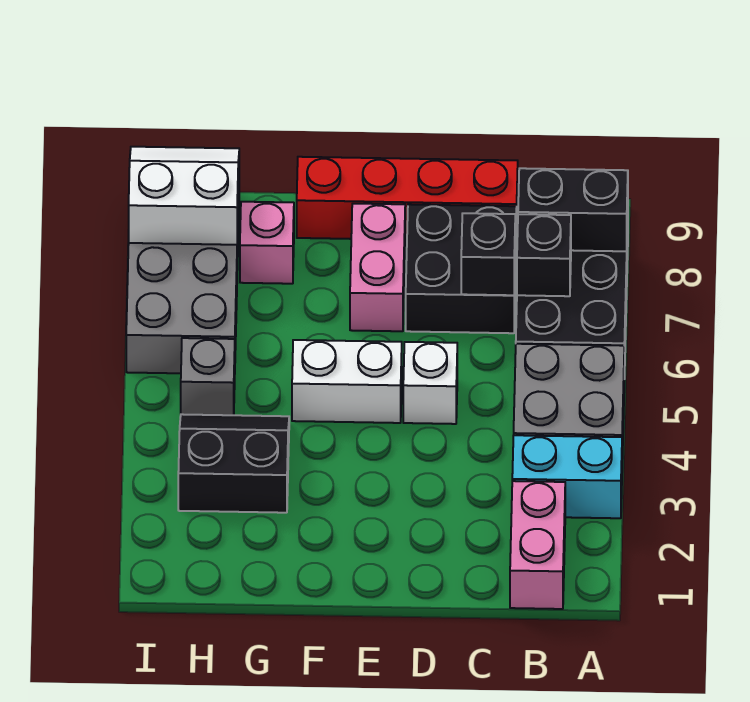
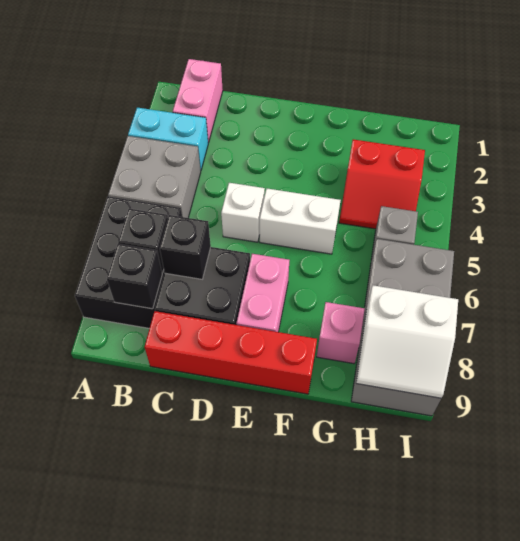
black 1x2 brick [518,168,628,251] -> black 1x1 brick [107,244,162,309]
black 2x2 slope [178,414,289,513] -> red 2x2 slope [339,139,425,229]

